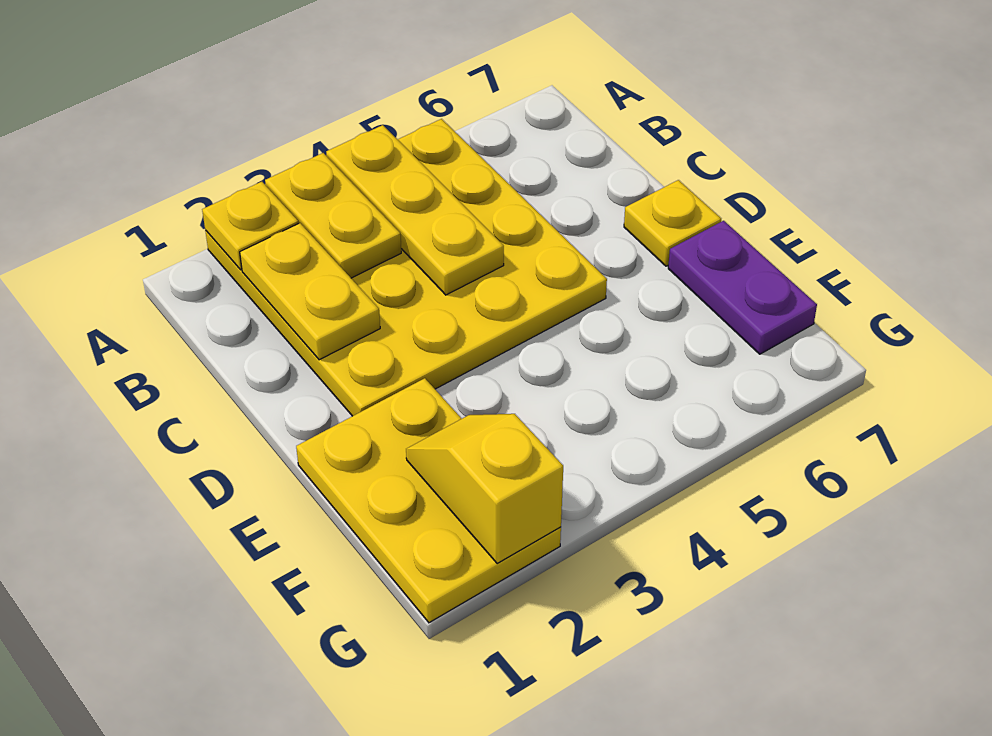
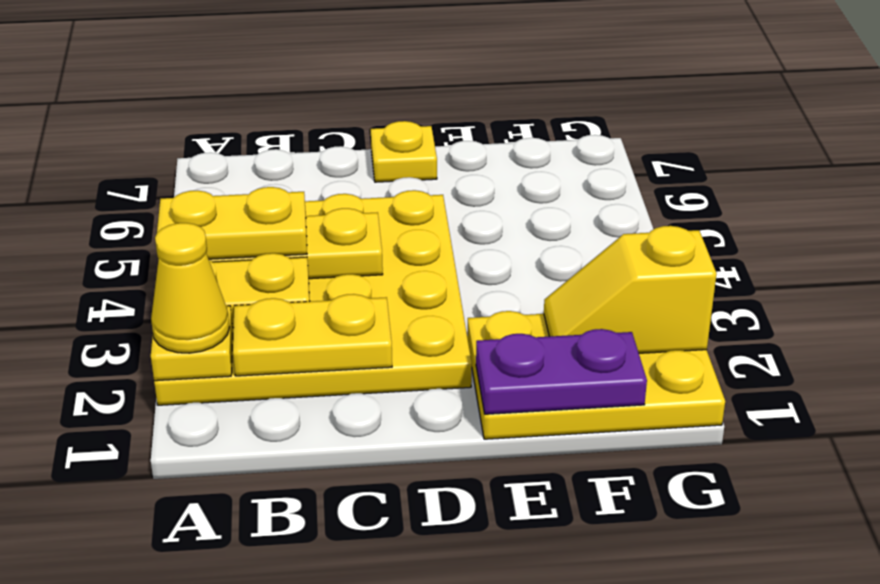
none -> yellow 1x1 cone [151,223,230,353]
none -> yellow 1x2 plate [157,187,307,259]
purple 1x2 plate [668,221,817,354] -> purple 1x2 plate moved to [476,329,647,414]

